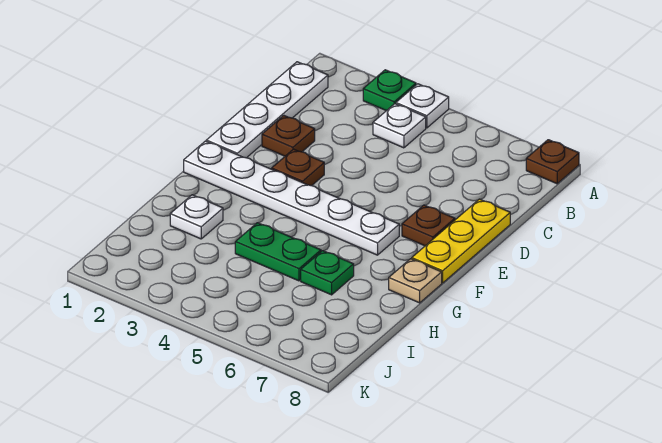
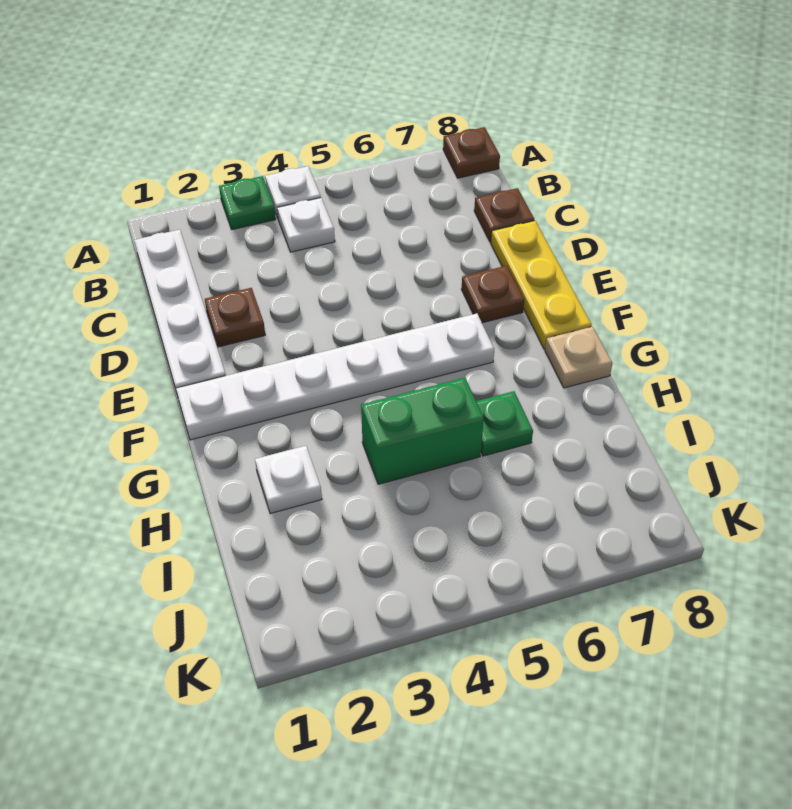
brown 1x1 plate [272,149,324,186] -> brown 1x1 plate moved to [474,188,534,242]
green 1x2 plate [235,223,321,281] -> green 1x2 brick [361,378,484,484]

